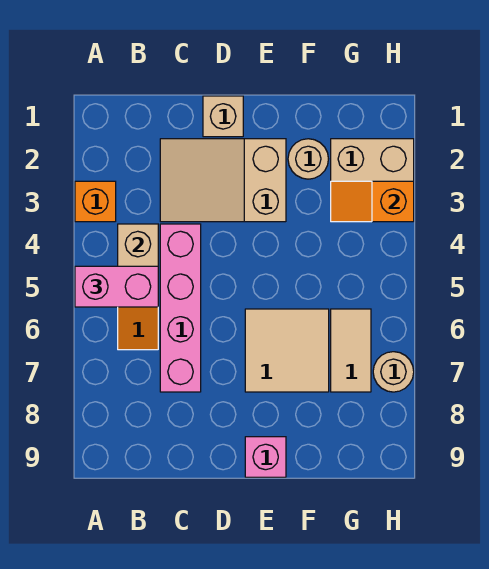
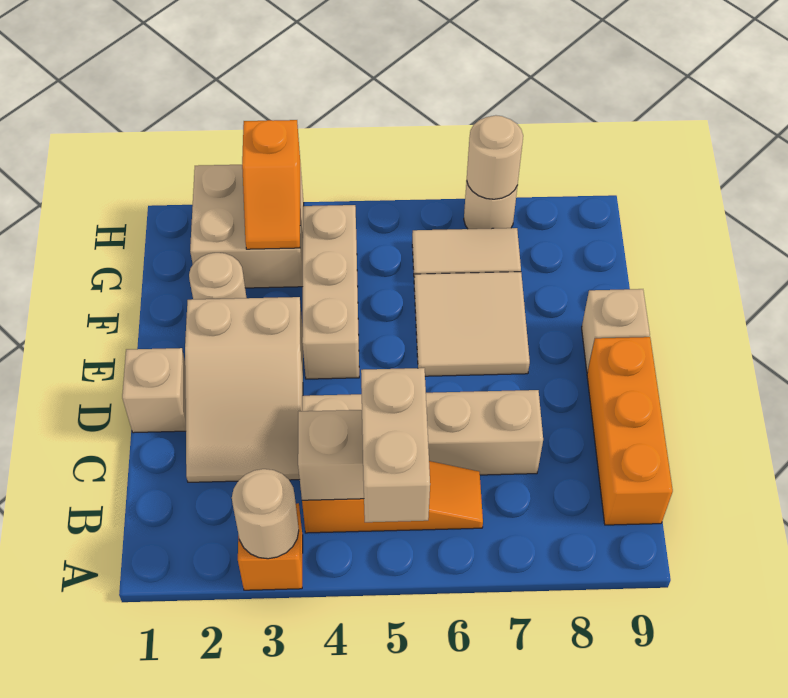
none -> tan 1x1 round brick [232,469,299,559]
pink 1x2 brick [75,266,158,307] -> tan 1x2 brick [361,368,430,522]
none -> orange 1x3 brick [587,337,673,525]
pink 1x4 brick [160,224,201,392] -> tan 1x4 brick [302,390,543,475]
none -> tan 1x3 brick [302,205,359,379]
pink 1x1 brick [245,437,286,477] -> tan 1x1 brick [582,289,650,372]
none -> tan 1x1 round brick [467,115,523,199]

